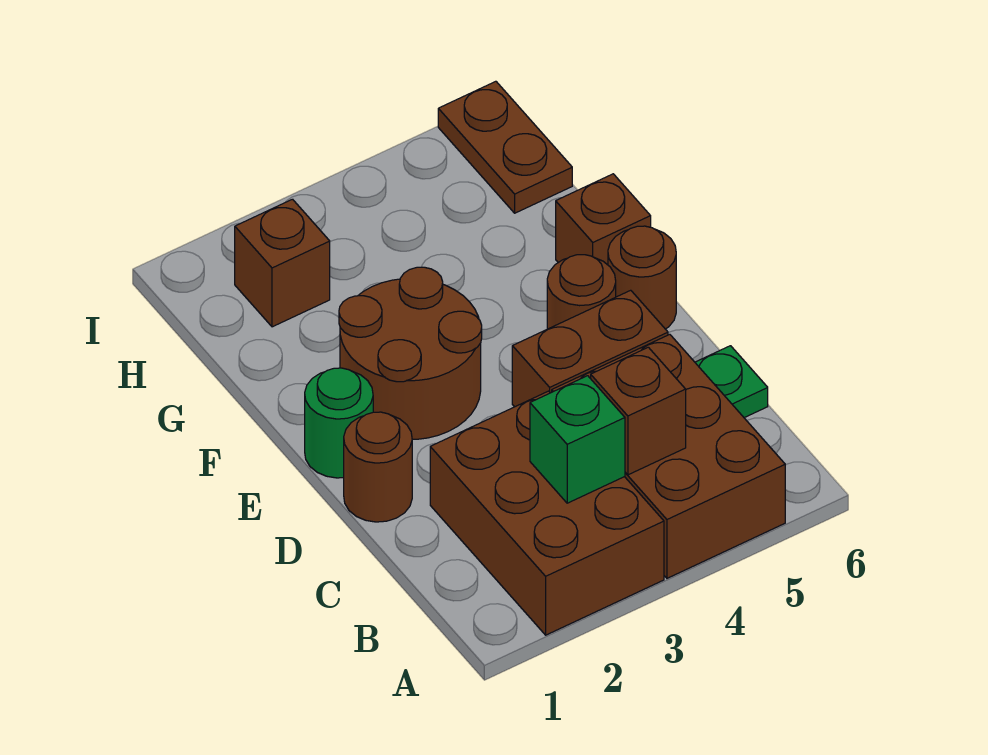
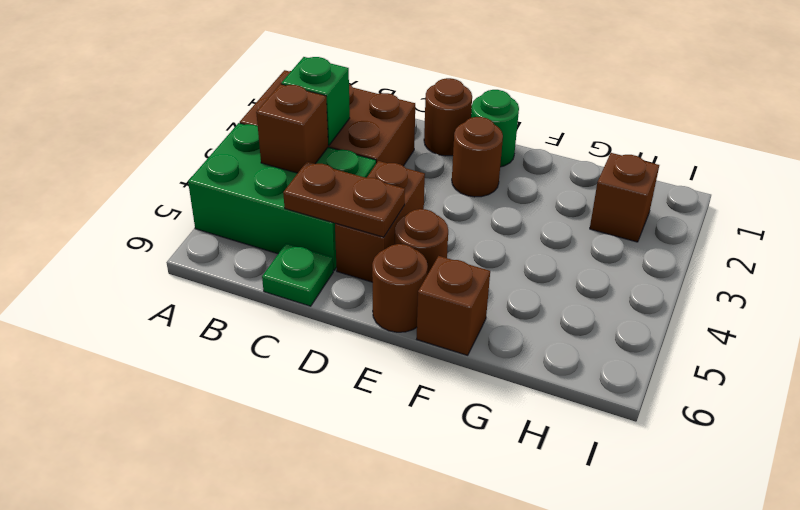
brown 2x3 brick [552,334,785,578] -> green 2x3 brick [188,123,376,271]
brown 2x2 round brick [339,267,482,439] -> brown 1x1 round brick [452,117,503,197]
brown 1x2 plate [438,81,572,213] -> brown 1x2 plate moved to [283,162,405,237]

